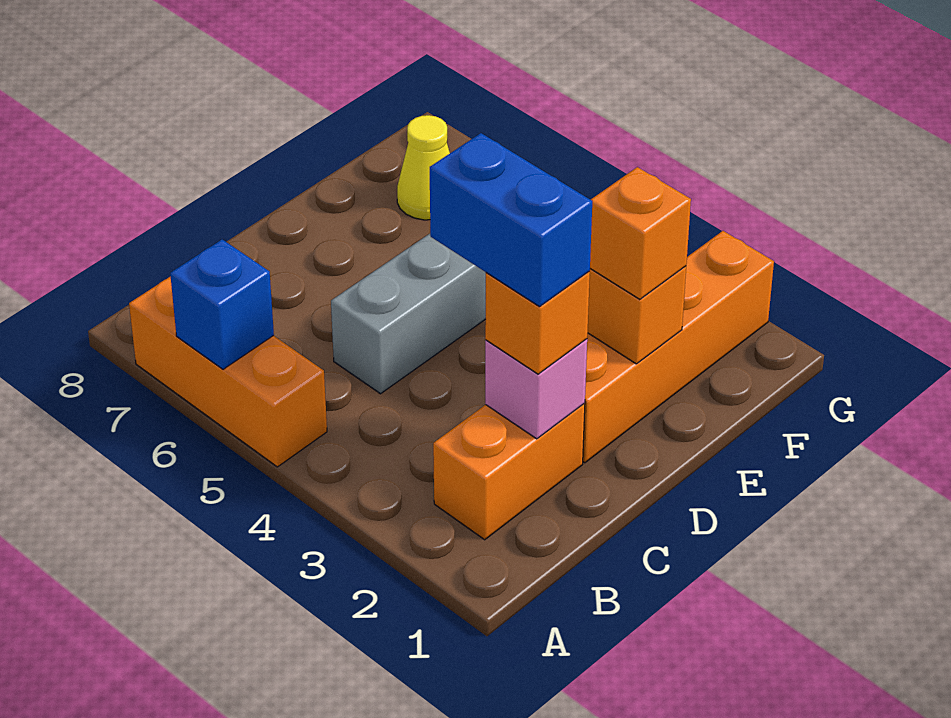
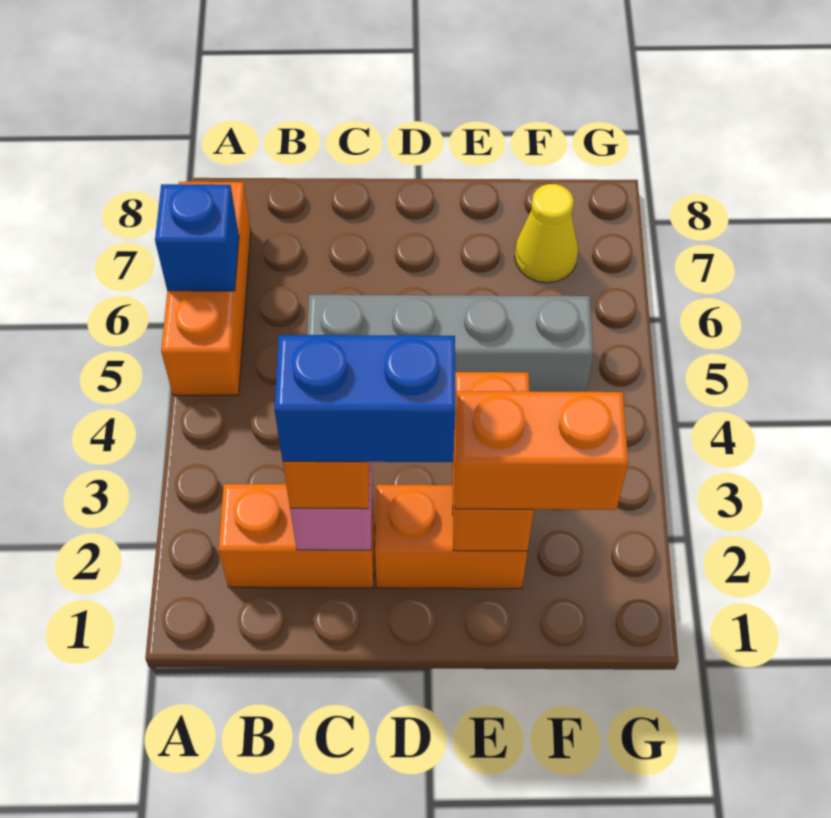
blue 1x2 brick [430,133,592,307] -> blue 1x2 brick turned to [274,335,456,462]
orange 1x4 brick [583,231,774,463] -> orange 1x2 brick [375,485,527,589]
orange 1x1 brick [590,167,691,299] -> orange 1x2 brick [455,391,628,510]

